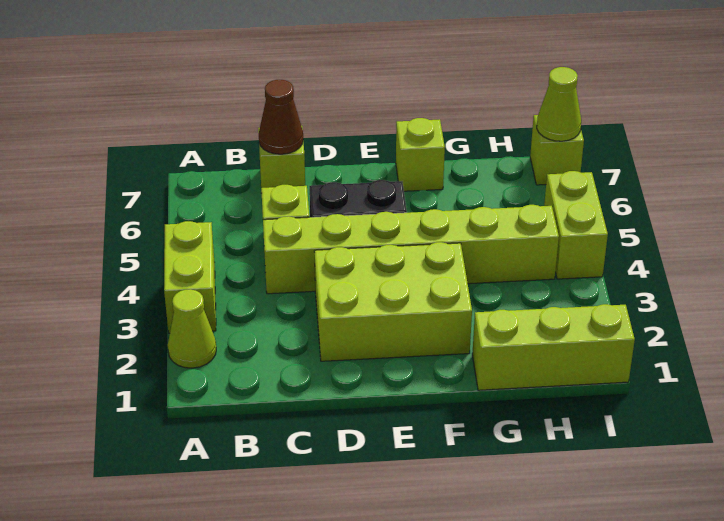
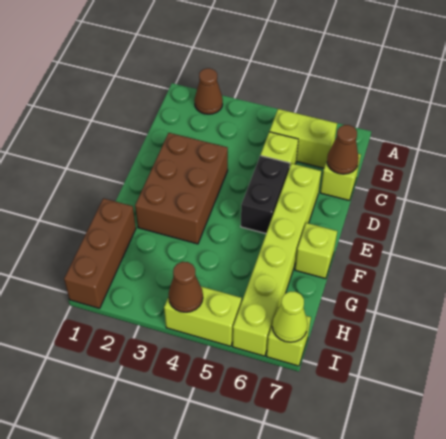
lime 1x1 cone [168,289,216,368] -> brown 1x1 cone [194,68,223,114]
lime 1x2 brick [164,221,216,333] -> lime 1x2 brick moved to [270,109,337,168]
lime 1x6 brick [263,205,559,294] -> lime 1x6 brick moved to [233,164,321,356]
lime 2x3 brick [314,242,472,361] -> brown 2x3 brick [135,133,228,244]
lime 1x3 brick [472,304,635,390] -> brown 1x3 brick [64,198,136,308]
none -> brown 1x1 cone [169,262,203,312]

